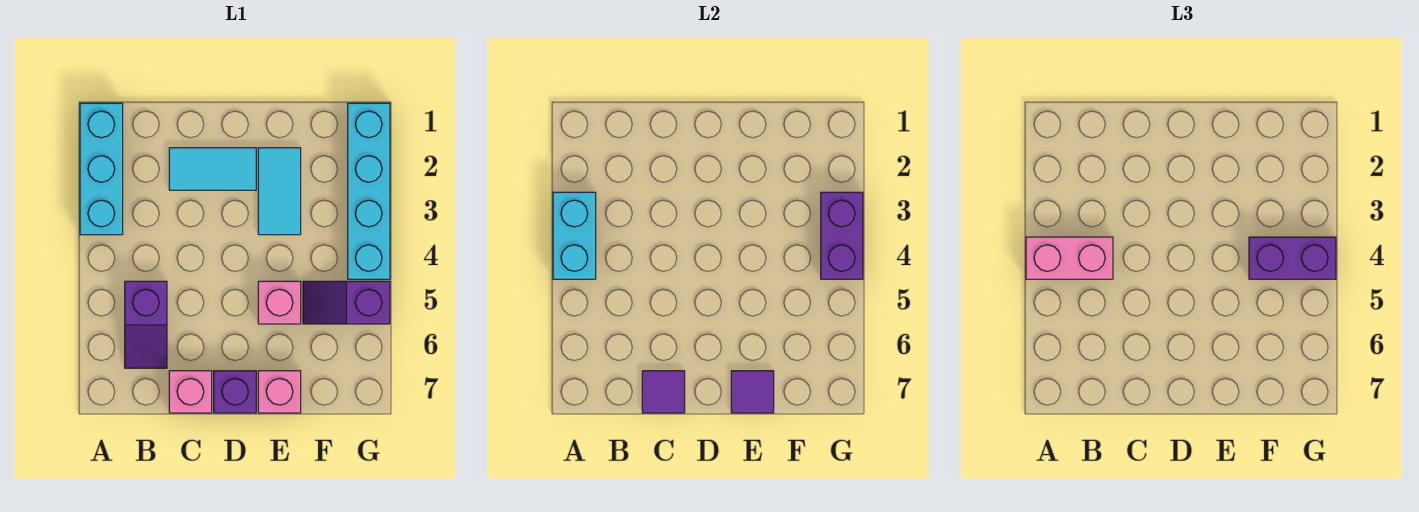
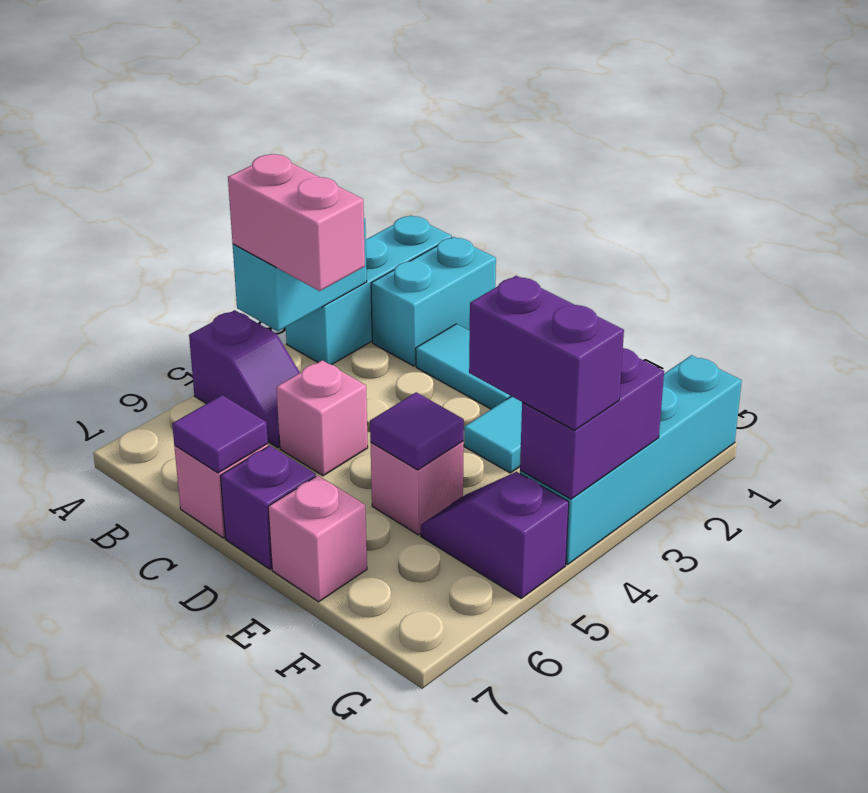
none -> cyan 1x2 brick [371,237,496,366]
purple 1x2 slope [125,281,167,368] -> purple 1x2 slope turned to [189,310,300,448]
none -> pink 1x1 brick [276,360,368,476]
purple 1x1 tile [731,371,774,413] -> purple 1x1 tile moved to [370,392,464,470]

